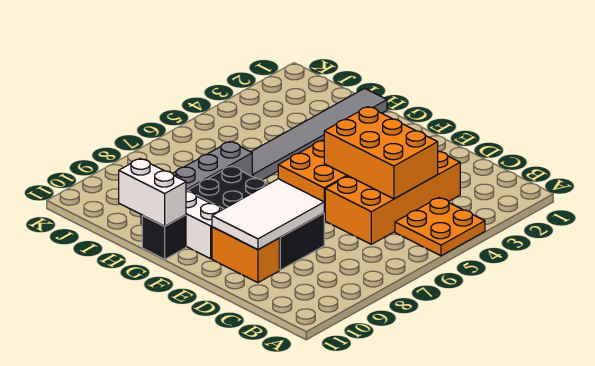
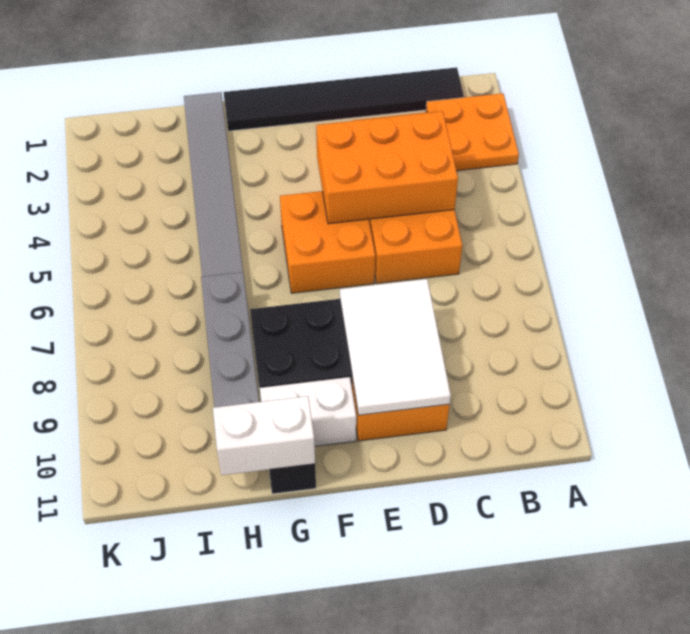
orange 2x2 plate [395,198,485,256] -> orange 2x2 plate moved to [426,93,519,171]
none -> black 1x6 tile [224,67,464,131]

